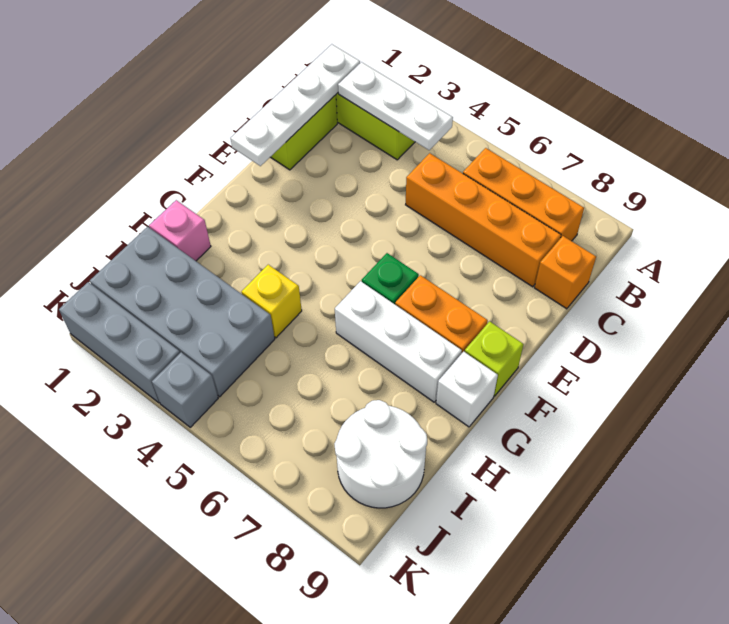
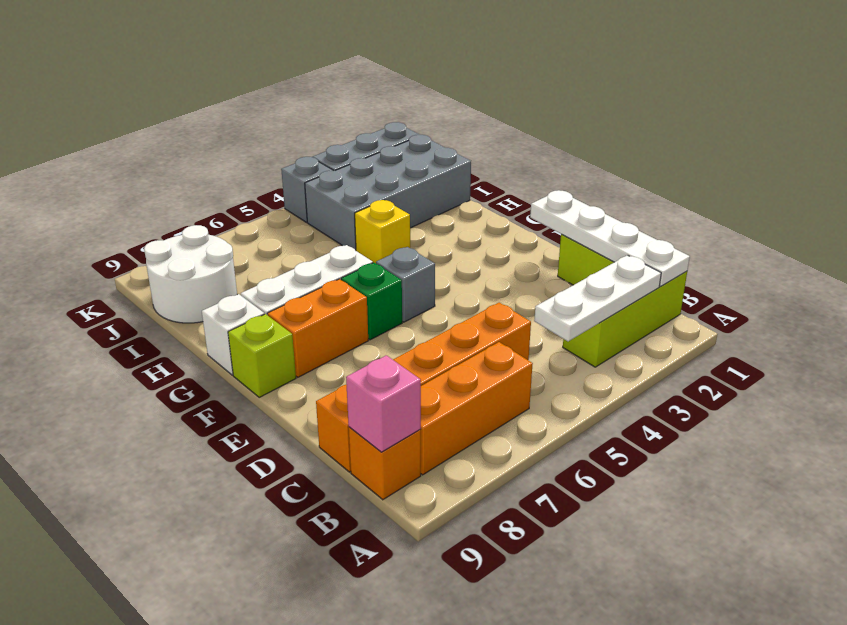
none -> orange 1x1 brick [349,427,421,500]
none -> grey 1x1 brick [376,247,435,322]
pink 1x1 brick [149,200,211,261] -> pink 1x1 brick moved to [346,355,421,452]

